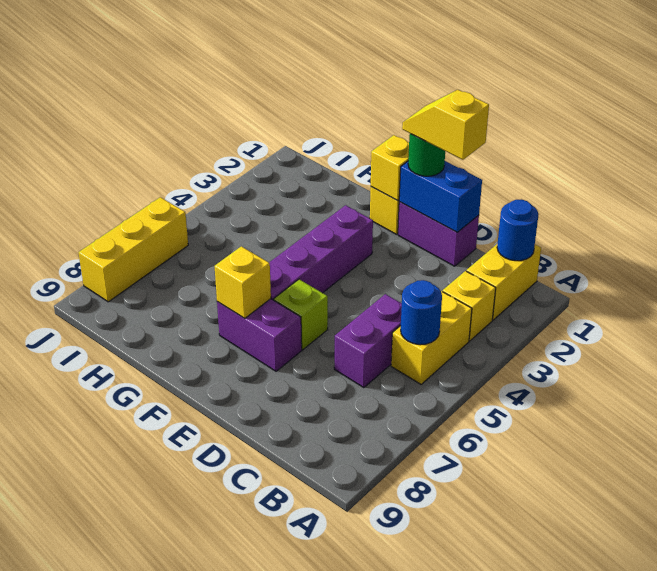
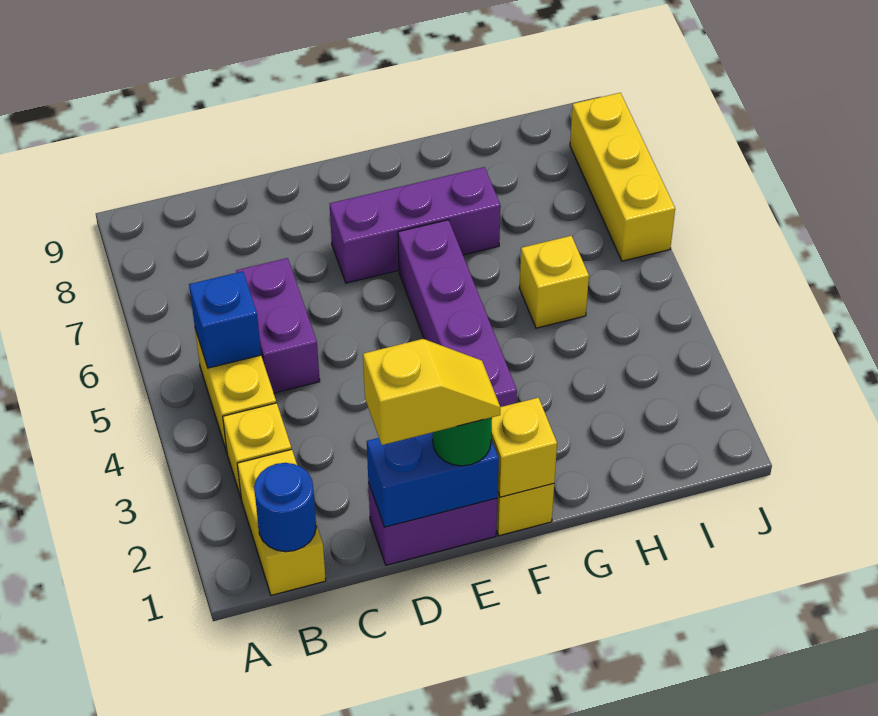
blue 1x1 round brick [401,280,442,345] -> blue 1x1 brick [189,271,261,368]
lime 1x1 brick [274,279,328,350] -> none
purple 1x2 brick [217,299,302,371] -> purple 1x3 brick [330,167,501,283]
yellow 1x1 brick [215,246,271,318] -> yellow 1x1 brick moved to [519,236,589,328]

